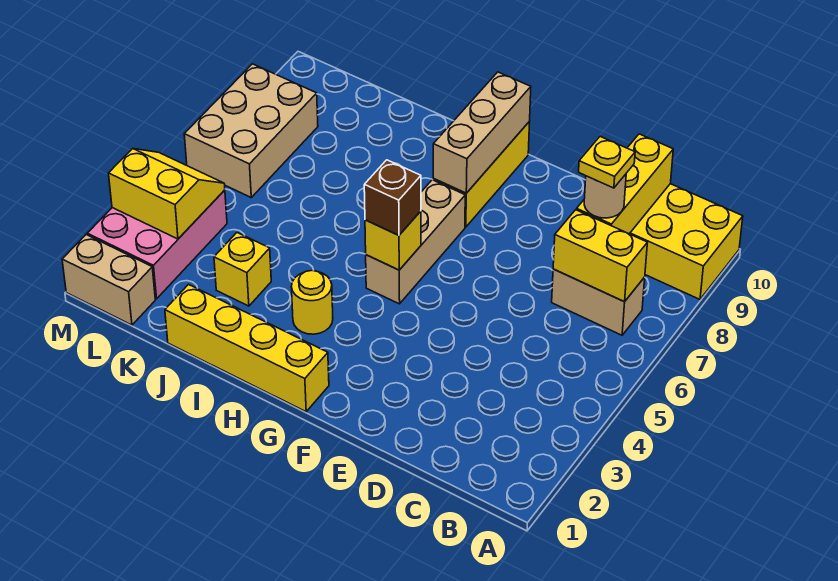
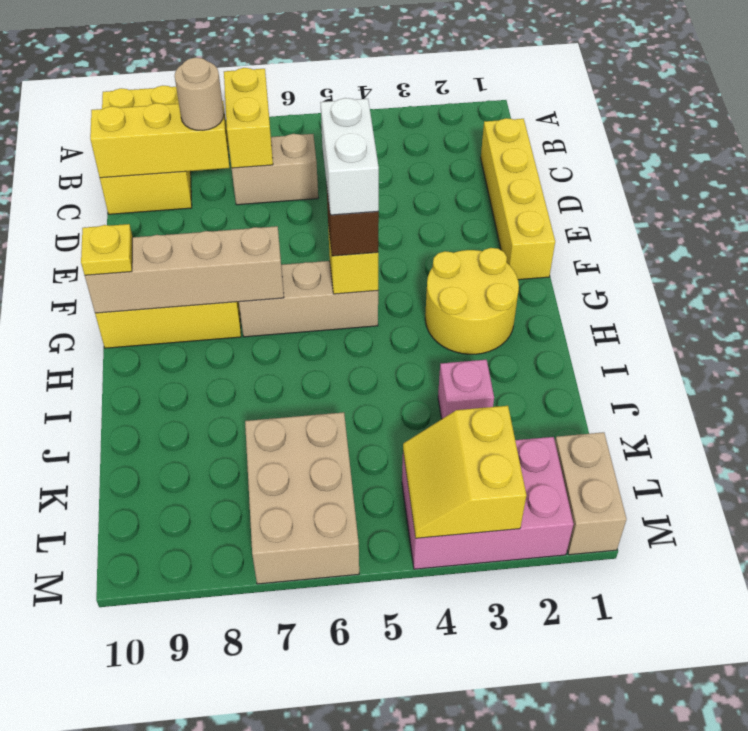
tan 1x2 brick [552,269,645,335] -> tan 1x2 brick turned to [232,134,318,205]
yellow 1x1 plate [579,137,635,188] -> yellow 1x1 plate moved to [81,224,132,275]
none -> white 1x2 brick [320,98,379,215]
yellow 1x4 brick [165,285,329,412] -> yellow 1x4 brick moved to [481,118,555,280]
tan 1x3 brick [433,72,531,193] -> tan 1x4 brick [85,226,284,313]
yellow 1x1 round brick [291,270,333,334] -> yellow 2x2 round brick [425,248,519,354]
yellow 1x1 brick [214,233,271,306] -> pink 1x1 brick [438,360,494,419]
tan 2x3 brick [184,64,318,197] -> tan 2x3 brick turned to [245,412,359,584]

